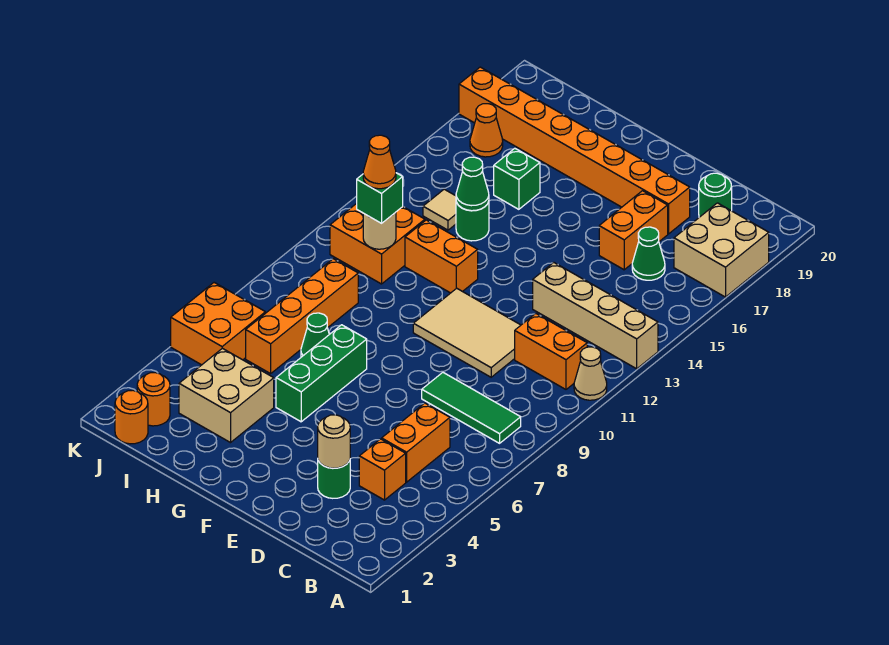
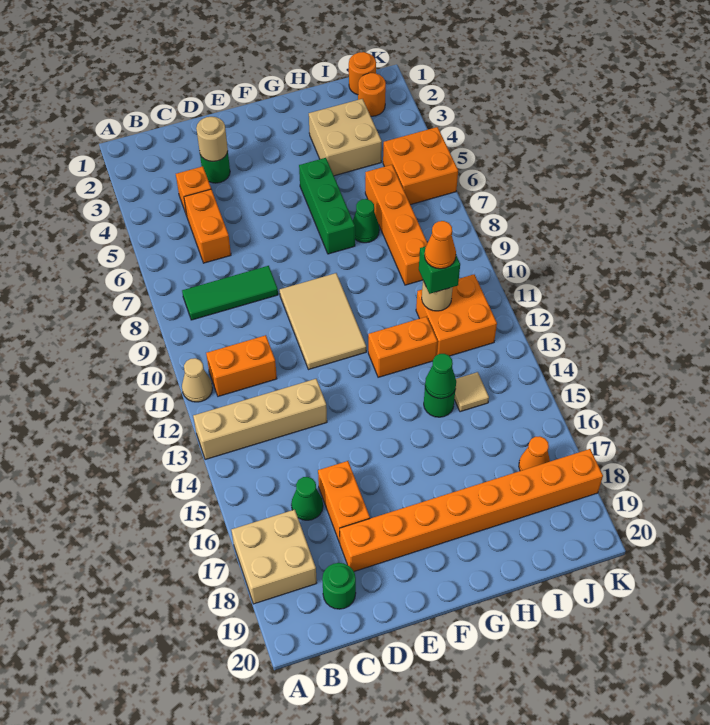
tan 2x3 tile [413,288,521,377] -> tan 2x3 tile turned to [280,273,366,370]
green 1x1 brick [494,148,540,209] -> none

